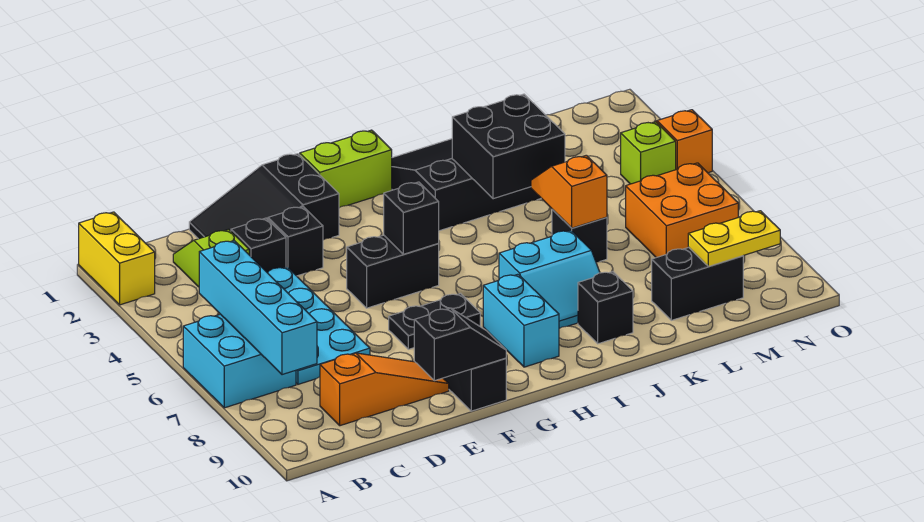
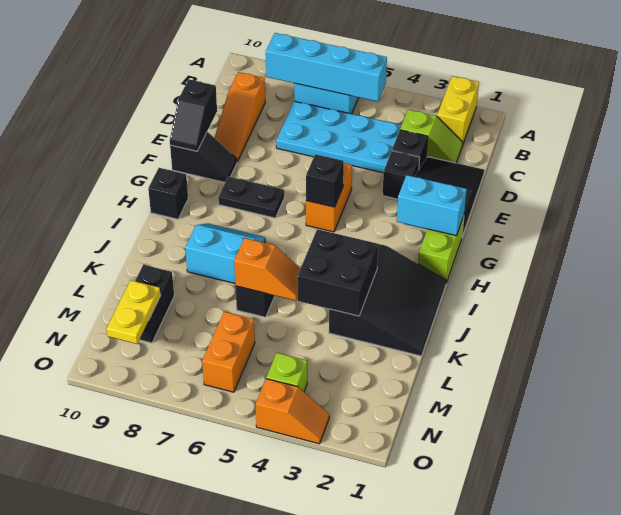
yellow 1x2 brick [79,212,155,305] -> yellow 1x2 brick turned to [437,76,479,146]
black 1x2 brick [347,235,439,308] -> orange 1x2 brick [306,163,352,232]
black 1x2 plate [389,294,480,349] -> black 1x2 plate turned to [218,177,285,218]
cyan 1x2 brick [483,274,559,367] -> cyan 1x2 brick moved to [397,175,467,236]
cyan 2x2 slope [499,230,600,329] -> cyan 2x2 slope turned to [185,223,265,283]
black 1x1 brick [578,272,633,344] -> black 1x1 brick moved to [148,168,188,219]
orange 2x2 brick [626,163,738,258] -> orange 1x2 brick [202,312,255,392]

